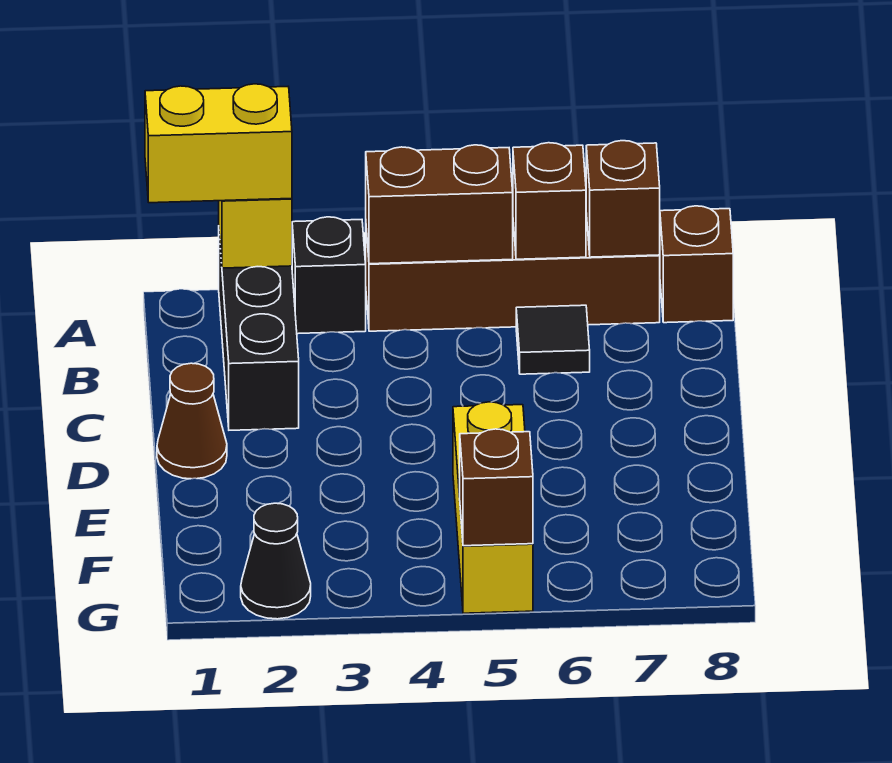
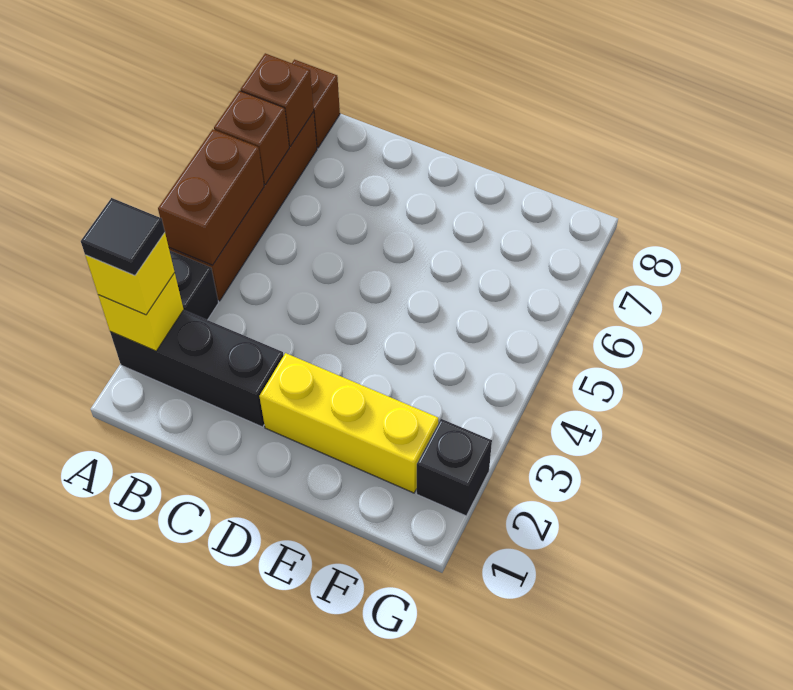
yellow 1x2 brick [145,84,292,203] -> yellow 1x1 brick [85,233,175,315]
black 1x1 tile [516,305,590,374] -> black 1x1 tile moved to [81,198,165,276]
brown 1x1 cone [157,363,227,479] -> none
yellow 1x3 brick [453,402,533,613] -> yellow 1x3 brick moved to [259,353,438,493]
black 1x1 cone [241,503,311,619] -> black 1x1 brick [417,419,492,516]
brown 1x1 brick [460,429,533,546] -> none

